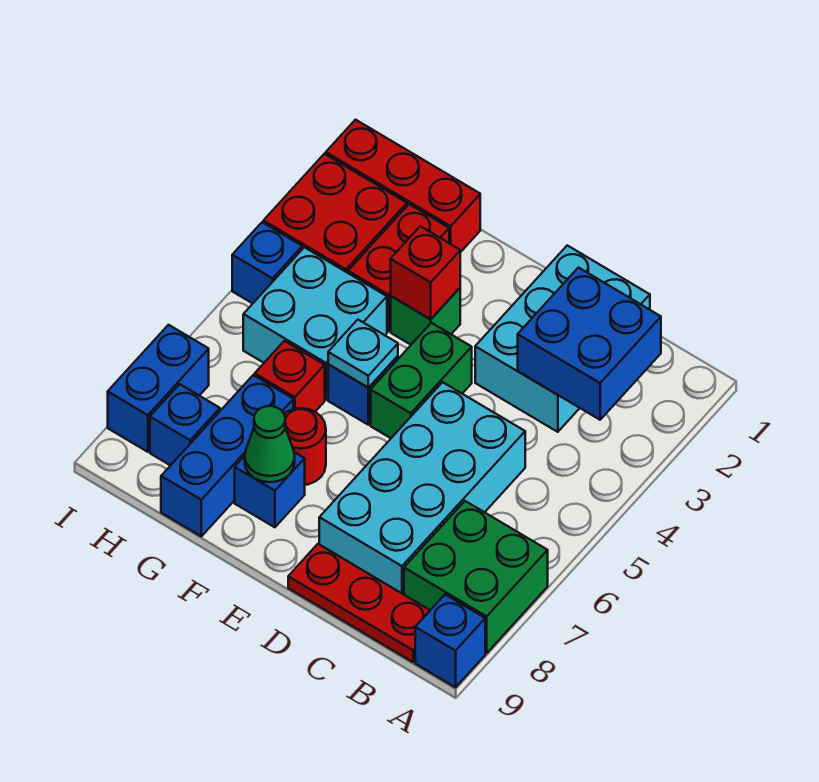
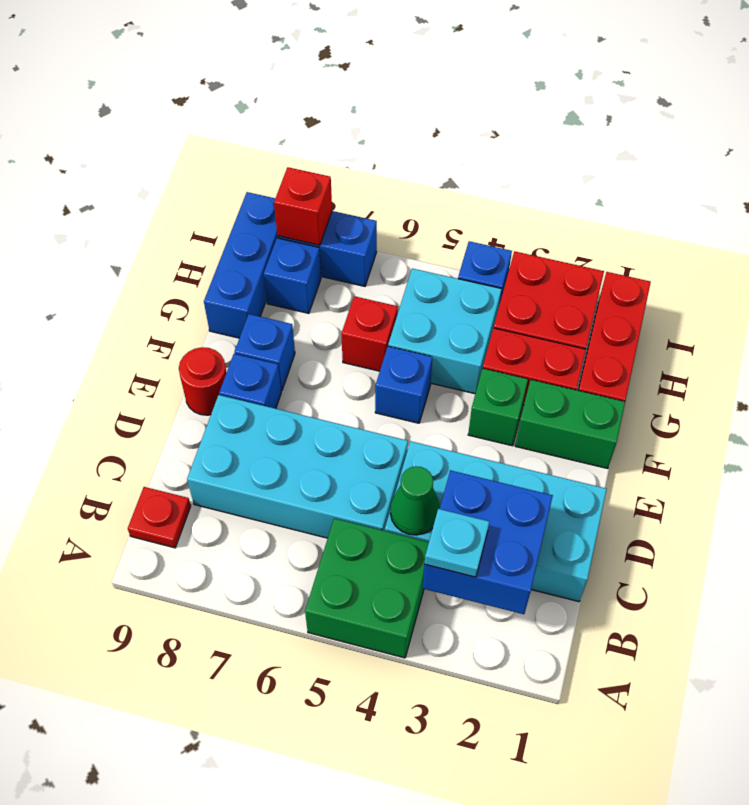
green 2x2 brick [404,501,548,653] -> green 2x2 brick moved to [305,518,429,658]
blue 1x1 brick [415,595,485,687] -> blue 1x1 brick moved to [219,354,281,409]
red 1x3 plate [288,544,430,662] -> red 1x1 plate [128,487,191,548]
cyan 2x3 brick [475,245,650,432] -> cyan 2x4 brick [385,441,607,602]
green 1x2 brick [371,323,472,438] -> green 1x2 brick moved to [515,380,625,469]
red 1x1 brick [391,226,460,319] -> red 1x1 brick moved to [274,167,332,245]
cyan 1x1 plate [328,320,398,388] -> cyan 1x1 plate moved to [425,509,489,577]
red 1x1 round brick [284,408,326,485] -> red 1x1 round brick moved to [179,347,227,415]
green 1x1 cone [245,406,295,482] -> green 1x1 cone moved to [390,466,440,535]
blue 1x3 brick [161,375,293,536] -> blue 1x3 brick turned to [204,192,278,338]

